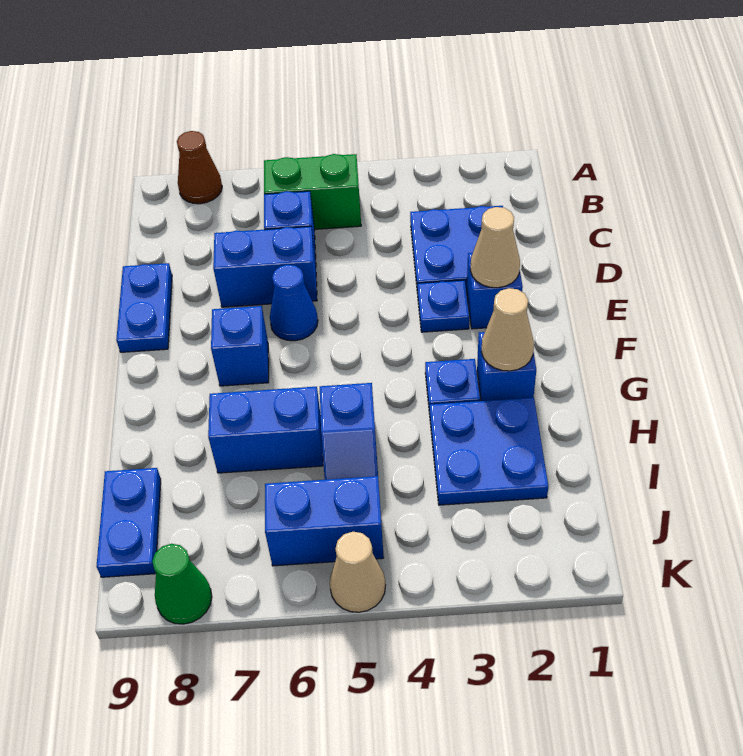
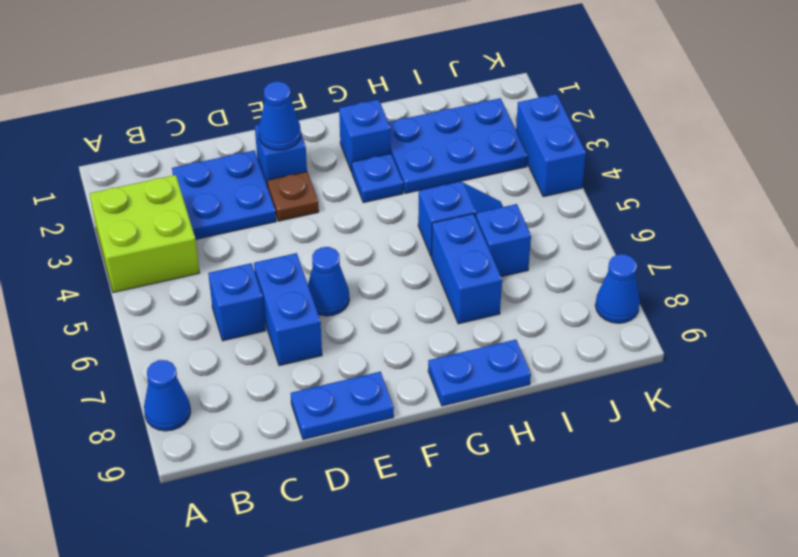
none -> lime 2x2 brick [90,175,200,293]
brown 1x1 cone [177,131,222,204] -> blue 1x1 cone [144,360,191,431]
green 1x2 brick [264,154,361,229] -> none
tan 1x1 cone [470,207,520,288] -> blue 1x1 cone [259,82,301,150]
blue 1x1 plate [417,280,469,332] -> brown 1x1 plate [267,172,319,221]
blue 1x1 brick [211,306,269,386] -> blue 1x1 brick moved to [476,204,531,277]
tan 1x1 cone [481,288,534,371] -> none
blue 2x2 plate [430,398,548,505] -> blue 2x3 plate [388,98,528,193]
blue 1x2 plate [96,468,161,577] -> blue 1x2 plate moved to [428,340,531,406]
blue 1x2 brick [265,476,384,566] -> blue 1x2 brick moved to [516,94,586,197]
tan 1x1 cone [330,532,385,612] -> none
green 1x1 cone [152,544,212,624] -> blue 1x1 cone [595,254,640,323]

